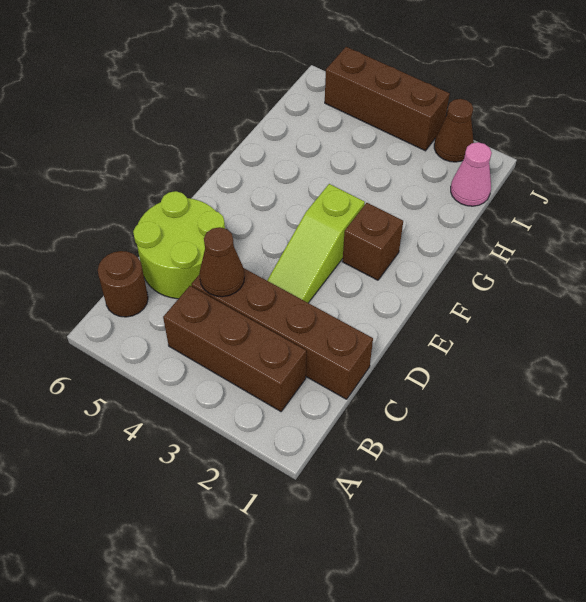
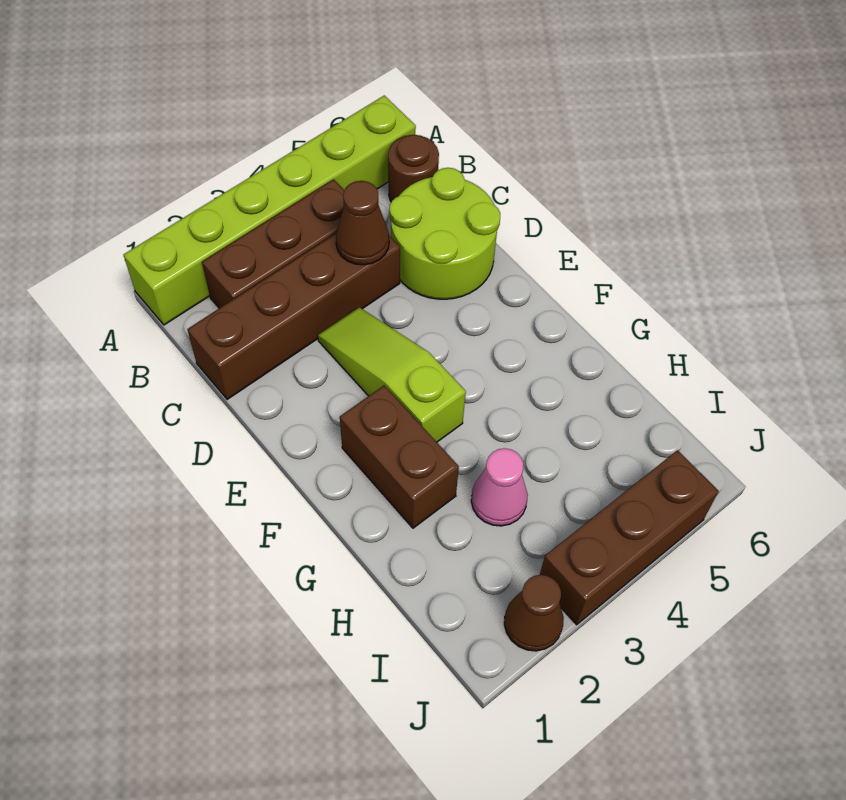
none -> lime 1x6 brick [123,96,416,325]
brown 1x1 brick [343,203,403,280] -> brown 1x2 brick [340,385,459,528]
pink 1x1 cone [451,142,492,206] -> pink 1x1 cone moved to [471,448,528,526]

